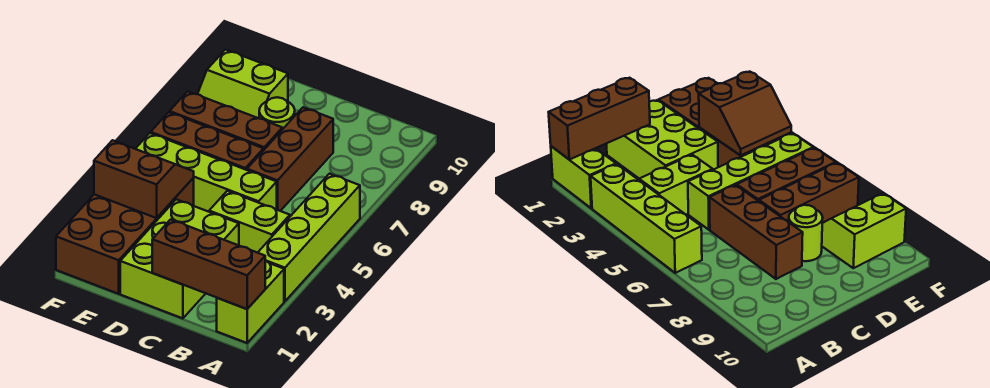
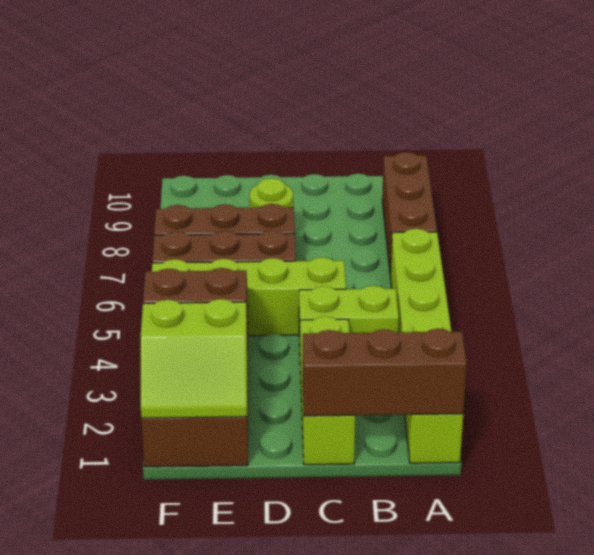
lime 2x3 brick [120,199,239,318] -> lime 1x3 brick [300,316,355,465]
brown 1x3 brick [247,107,333,211] -> brown 1x3 brick moved to [382,152,437,276]
lime 2x2 slope [198,50,288,118] -> lime 2x2 slope moved to [141,299,247,418]

